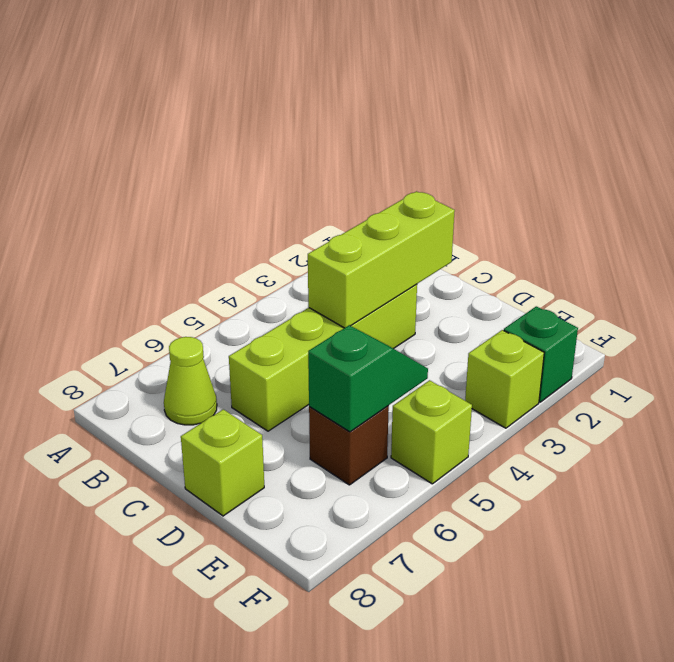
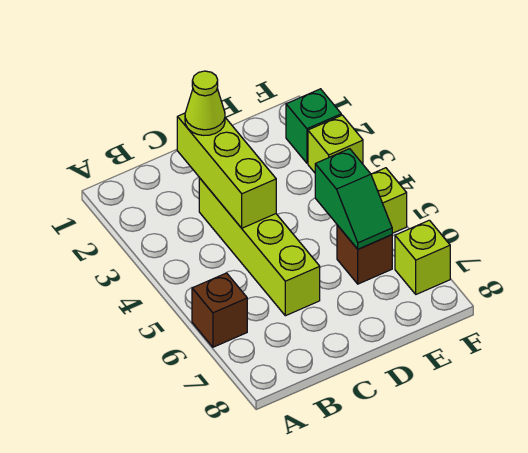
none -> brown 1x1 brick [192,273,247,347]
lime 1x1 cone [164,337,217,425] -> lime 1x1 cone moved to [185,71,225,135]
lime 1x1 brick [181,409,264,516] -> lime 1x1 brick moved to [395,220,450,294]
green 1x2 slope [308,325,428,432] -> green 1x2 slope turned to [315,149,392,249]

